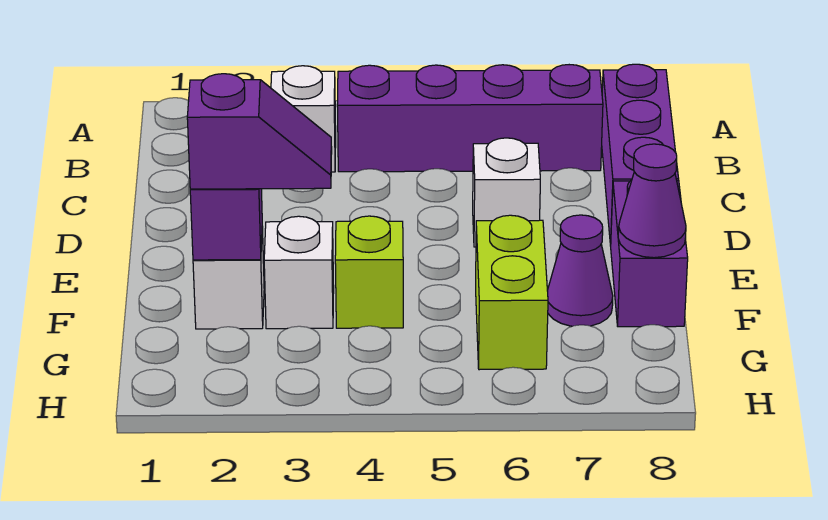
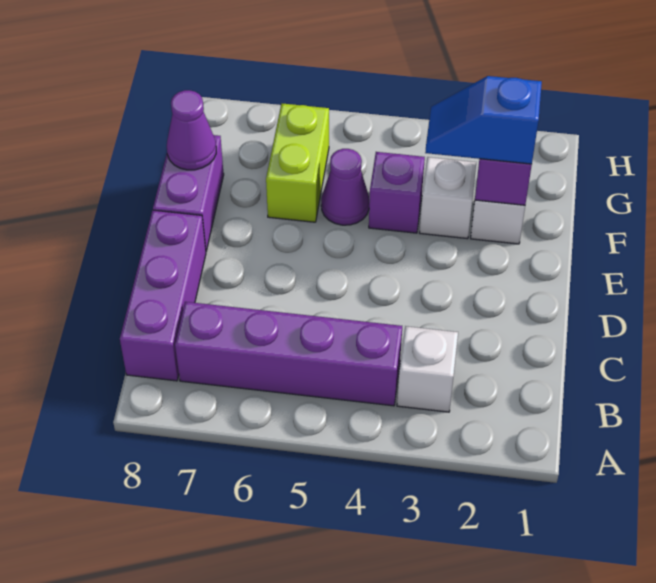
white 1x1 brick [473,138,540,247] -> none
purple 1x2 slope [187,74,332,189] -> blue 1x2 slope [425,76,542,164]
lime 1x1 brick [335,216,403,328] -> purple 1x1 brick [369,152,425,233]
purple 1x1 cone [547,215,613,326] -> purple 1x1 cone moved to [321,149,369,225]

